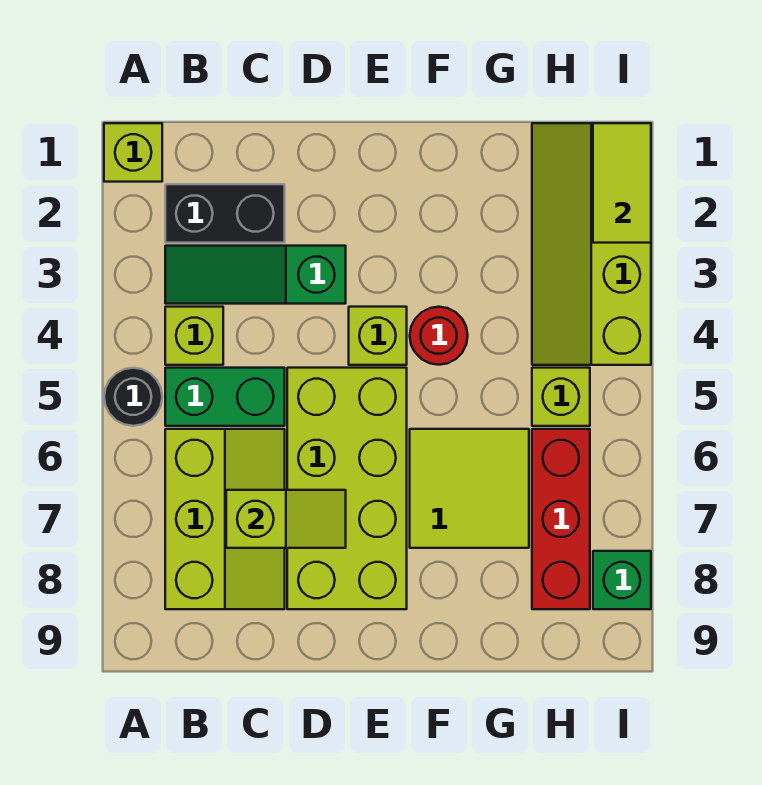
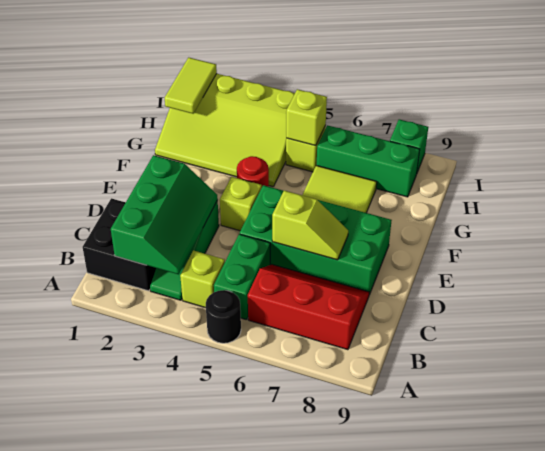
lime 1x1 brick [104,123,162,182] -> lime 1x1 brick moved to [286,89,327,146]
black 1x2 brick [165,184,285,243] -> black 2x2 brick [83,198,156,291]
none -> green 2x3 slope [111,155,218,274]
lime 2x3 slope [165,429,285,609] -> red 2x3 slope [248,265,369,350]
lime 1x2 slope [226,490,346,548] -> lime 1x2 slope turned to [272,191,348,260]
lime 2x4 brick [287,368,407,609] -> green 2x4 brick [240,185,392,295]
lime 2x4 slope [532,123,651,365] -> lime 3x4 slope [155,74,295,187]
red 1x3 brick [532,429,590,609] -> green 1x3 brick [317,125,420,197]
lime 1x2 tile [593,123,651,243] -> lime 1x2 tile turned to [165,58,217,114]

